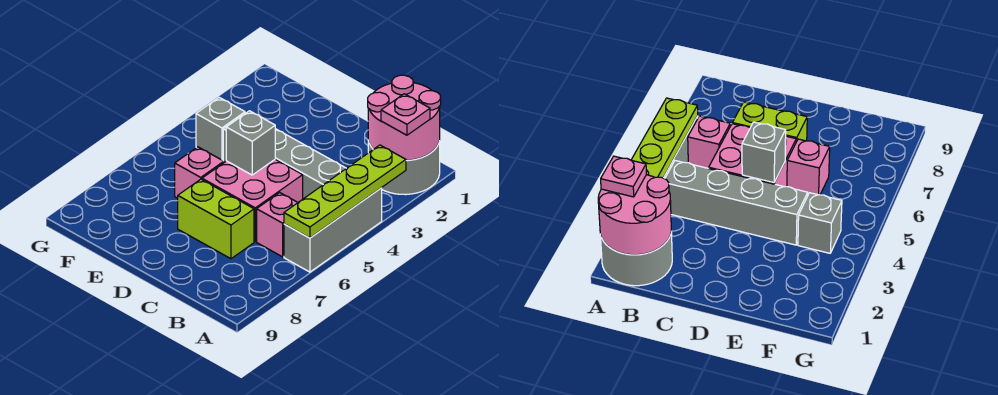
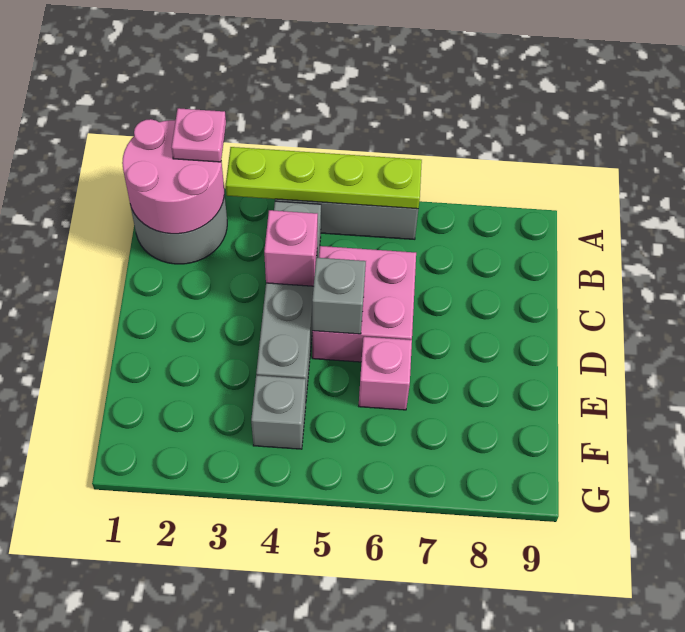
pink 1x1 brick [257,193,298,257] -> pink 1x1 brick moved to [264,210,318,286]
lime 1x2 brick [178,179,254,259] -> none

